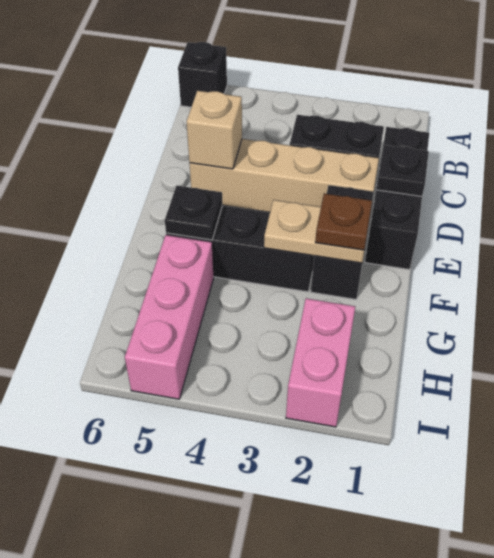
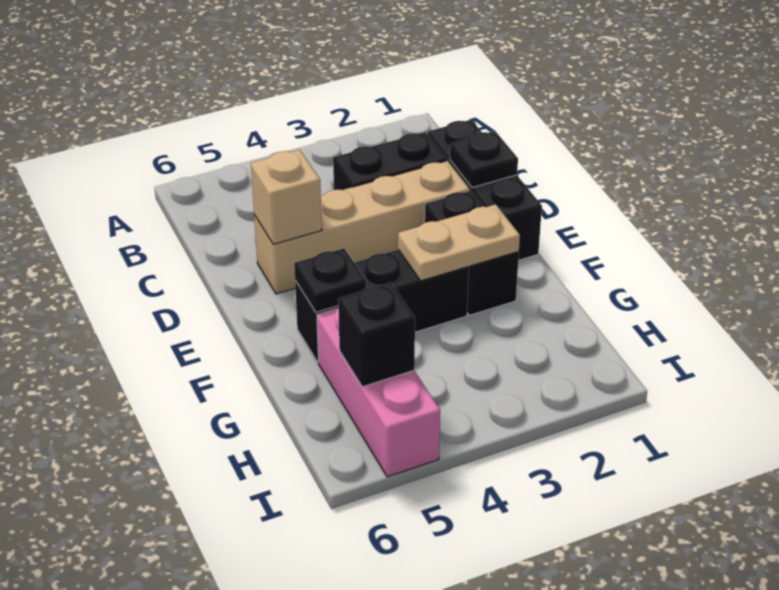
black 1x1 brick [178,42,227,107] -> black 1x1 brick moved to [338,283,415,387]
brown 1x1 plate [315,193,372,250] -> none
pink 1x2 brick [286,298,355,427] -> none

